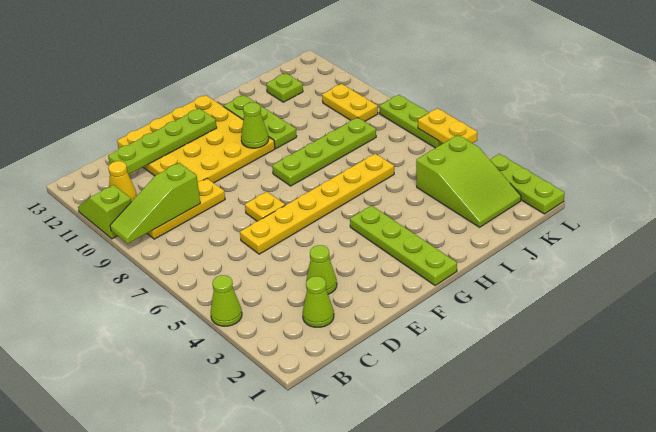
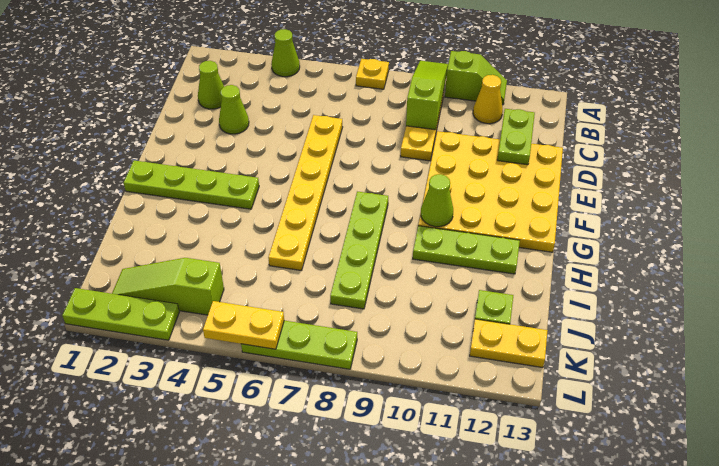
lime 1x4 plate [108,108,217,175] -> lime 1x2 plate [497,109,535,165]
yellow 1x1 plate [245,192,285,221] -> yellow 1x1 plate moved to [356,59,389,89]
lime 2x3 slope [416,135,521,227] -> lime 1x3 slope [112,258,224,315]
yellow 1x2 plate [322,84,378,122] -> yellow 1x2 plate moved to [470,319,548,368]

